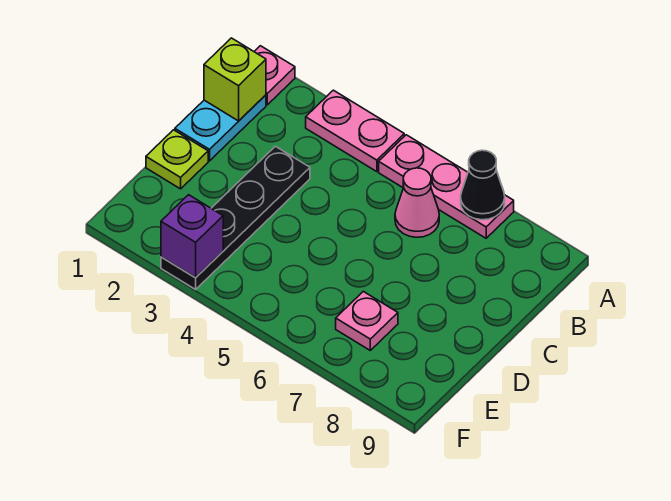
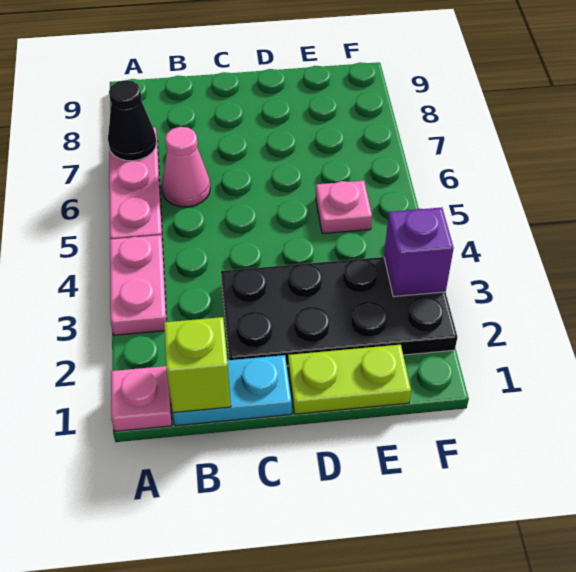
black 1x4 plate [161,146,310,289] -> black 2x4 plate [221,257,457,366]
lime 1x1 plate [146,130,208,189] -> lime 1x2 plate [288,345,411,414]
pink 1x1 plate [336,291,398,350] -> pink 1x1 plate moved to [316,181,372,234]

